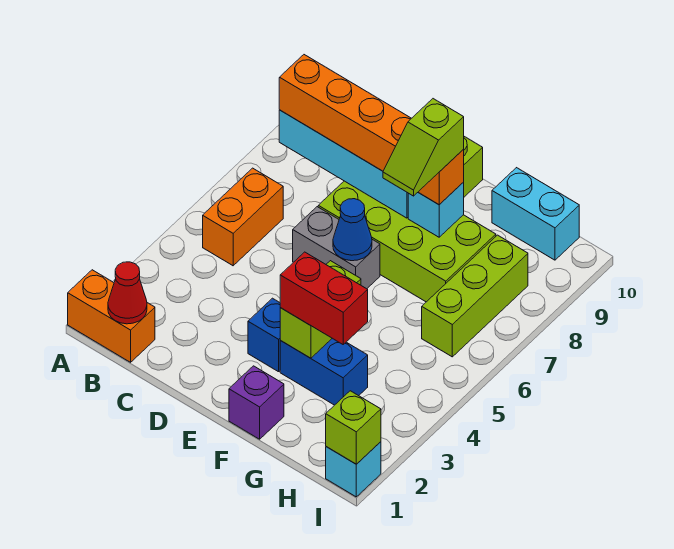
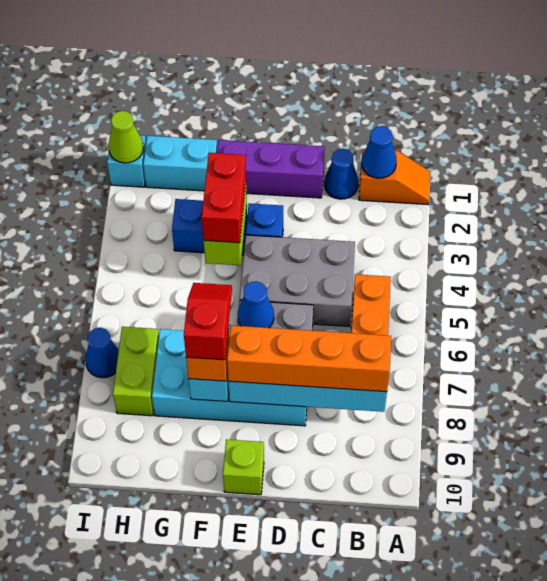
orange 1x2 brick [68,270,155,362] -> orange 1x2 slope [359,149,430,205]
red 1x1 cone [108,262,147,324] -> blue 1x1 cone [362,126,397,178]
none -> blue 1x1 cone [324,149,358,199]
none -> grey 2x3 brick [240,235,355,326]
lime 2x4 brick [318,181,496,302] -> cyan 2x4 brick [152,329,307,426]
purple 1x1 brick [229,366,284,439] -> purple 1x3 brick [217,140,325,198]
red 1x2 brick [280,252,368,344] -> red 1x2 brick turned to [202,153,246,243]
lime 1x2 slope [383,99,464,196] -> red 1x2 slope [184,283,232,360]
cyan 1x2 brick [492,168,579,260] -> cyan 1x2 brick moved to [143,136,217,191]
lime 1x3 brick [422,235,528,357] -> lime 1x2 brick [113,327,159,416]
lime 1x1 brick [326,391,381,464] -> lime 1x1 cone [109,111,143,163]
none -> blue 1x1 cone [85,328,119,378]

